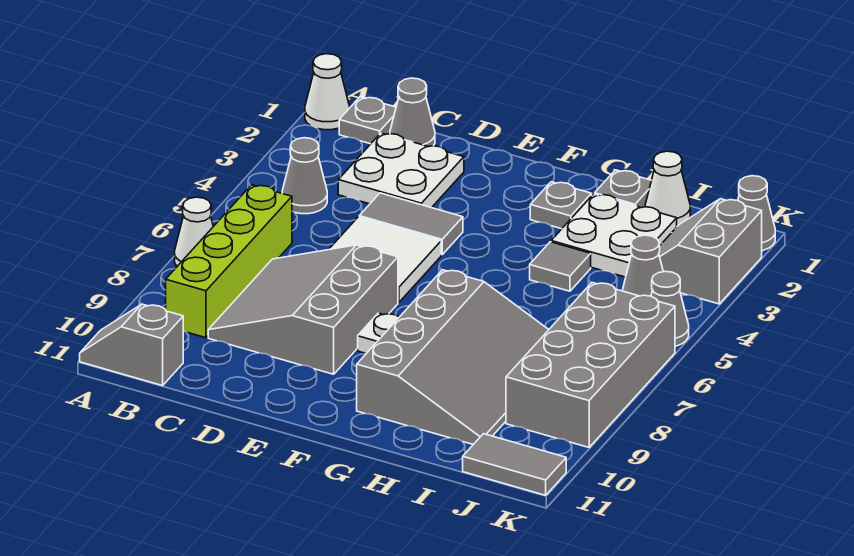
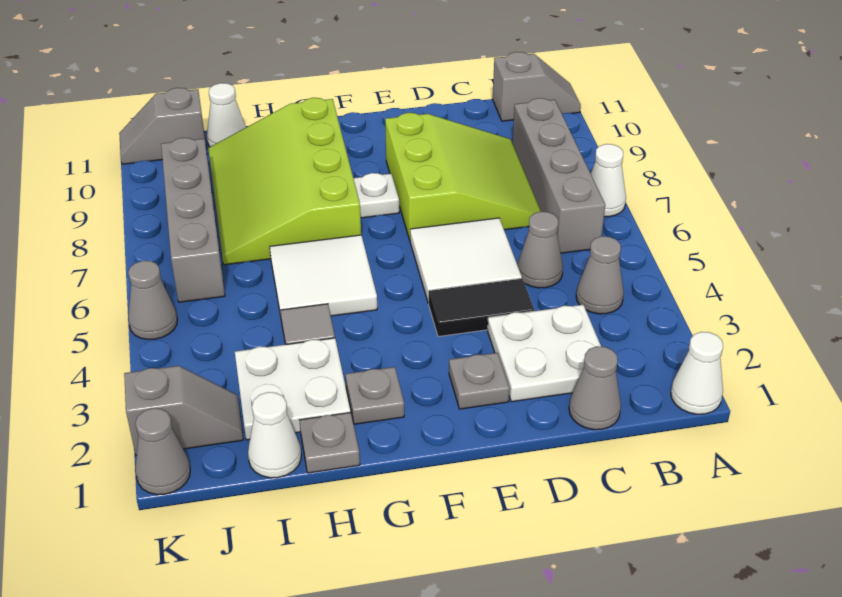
grey 1x1 plate [339,97,396,144] -> grey 1x1 plate moved to [449,353,510,409]
lime 1x4 brick [166,185,292,338] -> grey 1x4 brick [513,98,605,253]
grey 3x3 slope [208,245,398,374] -> lime 3x3 slope [385,113,541,240]
grey 1x2 tile [359,193,463,255] -> black 1x2 tile [429,278,534,337]
none -> white 2x2 tile [270,235,377,321]
grey 3x4 slope [357,270,549,444] -> lime 3x4 slope [208,98,361,265]
none -> white 1x1 cone [207,83,246,147]
grey 2x2 slope [659,199,762,304] -> grey 1x2 slope [124,366,243,456]
grey 1x1 cone [623,235,663,296] -> grey 1x1 cone moved to [517,212,563,288]
grey 2x4 brick [506,283,675,447] -> grey 1x4 brick [161,138,225,302]
grey 1x2 tile [463,434,566,495] -> grey 1x2 slope [119,88,207,164]

